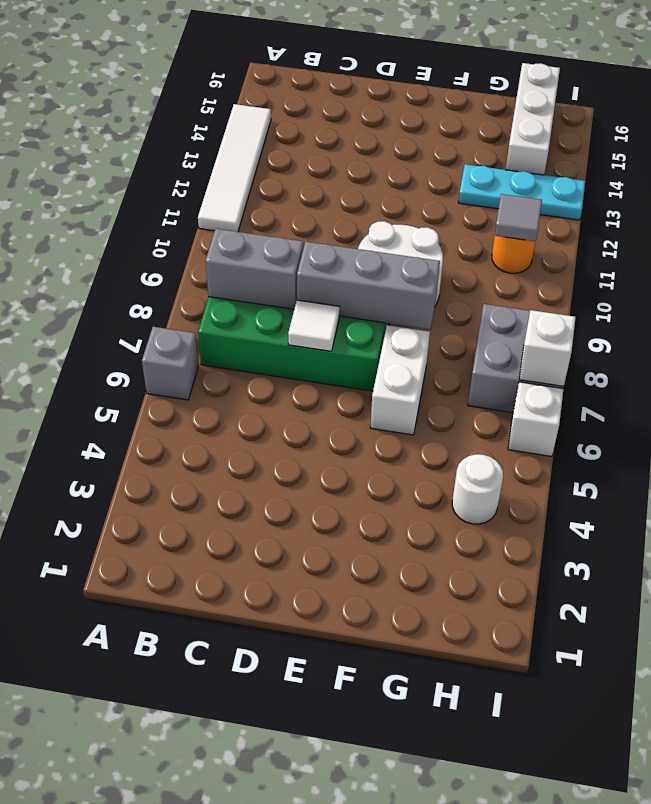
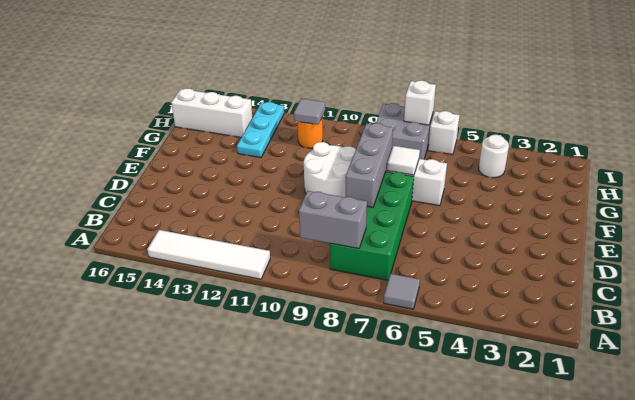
grey 1x1 brick [142,327,198,400] -> grey 1x1 tile [384,274,420,309]
grey 1x2 brick [205,229,303,309] -> grey 1x2 brick turned to [299,191,367,249]
white 1x1 tile [288,300,340,351] -> white 1x1 tile moved to [387,146,420,175]

